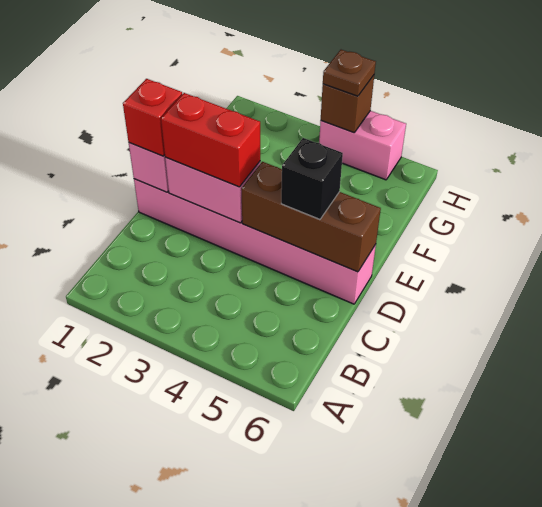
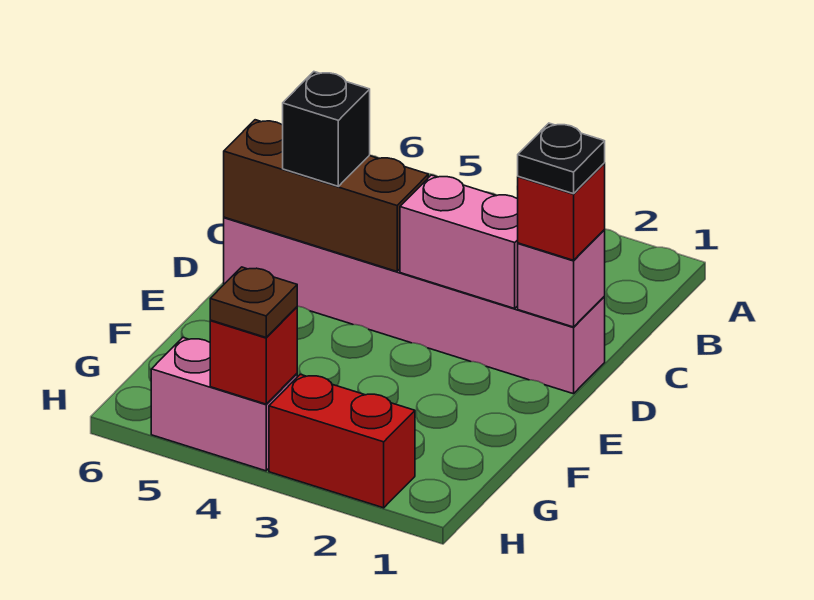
none -> black 1x1 plate [518,123,605,194]
red 1x2 brick [161,93,260,187] -> red 1x2 brick moved to [269,374,415,508]
brown 1x1 brick [321,75,374,133] -> red 1x1 brick [210,307,297,404]

